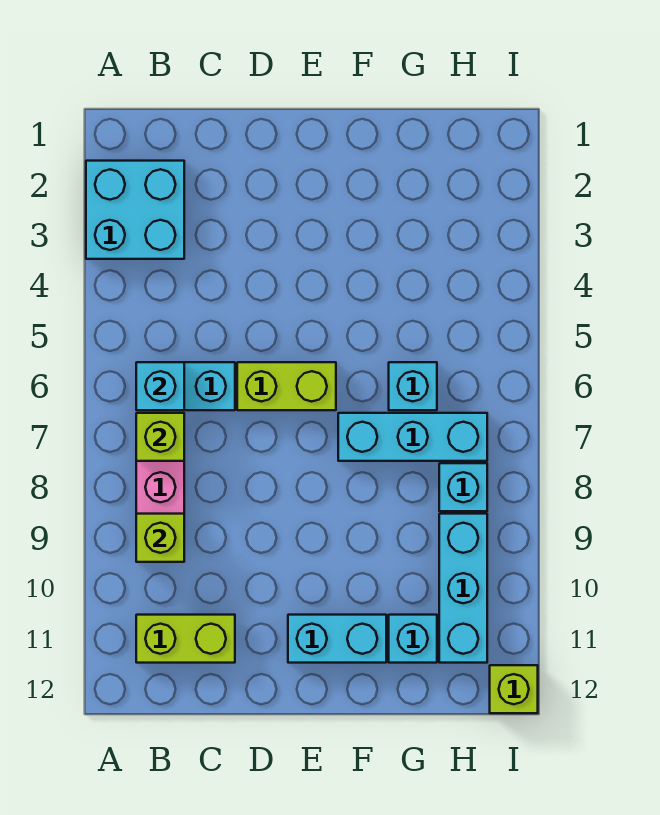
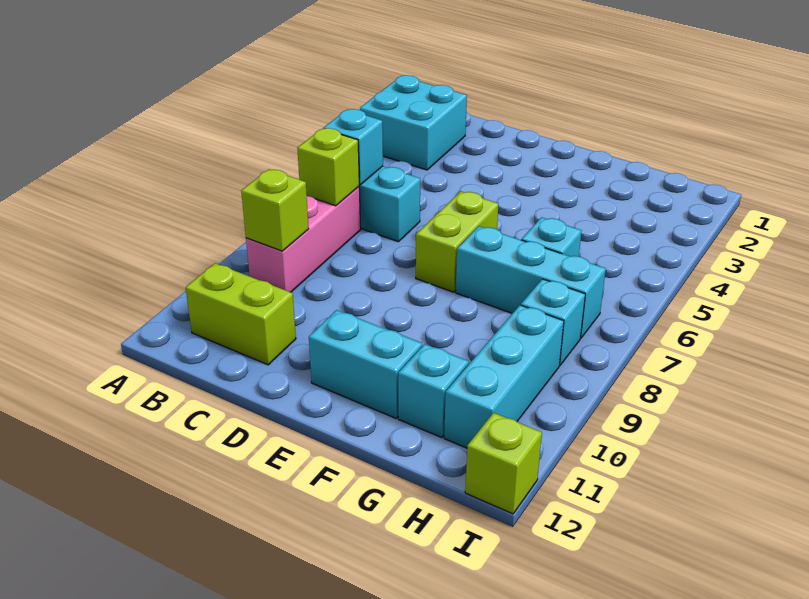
lime 1x2 brick [237,362,336,410] -> lime 1x2 brick turned to [416,191,498,292]

